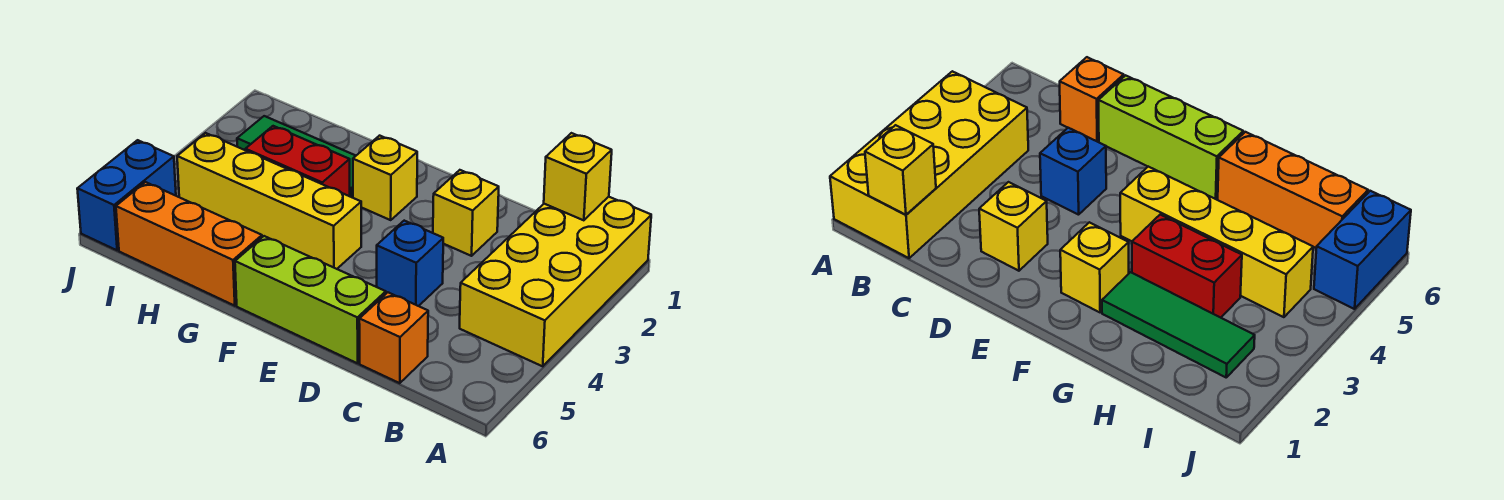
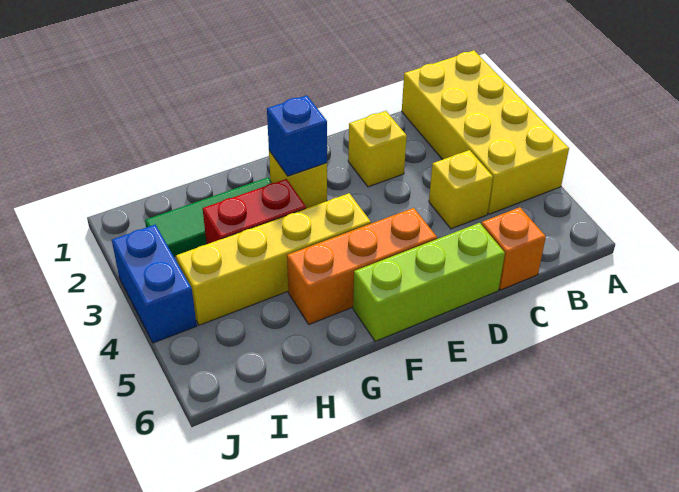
yellow 1x1 brick [544,133,612,220] -> yellow 1x1 brick moved to [429,150,493,229]
blue 1x1 brick [377,221,443,306] -> blue 1x1 brick moved to [267,95,327,176]
orange 1x3 brick [116,182,262,306] -> orange 1x3 brick moved to [287,208,437,324]
blue 1x2 brick [77,140,176,250] -> blue 1x2 brick moved to [112,225,197,343]

